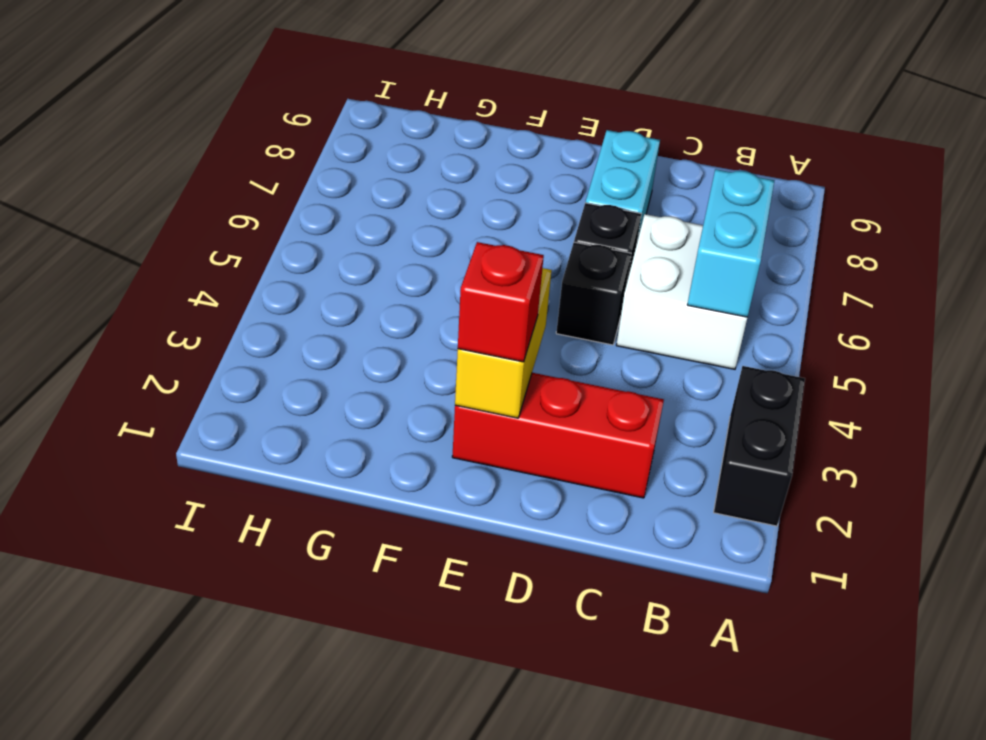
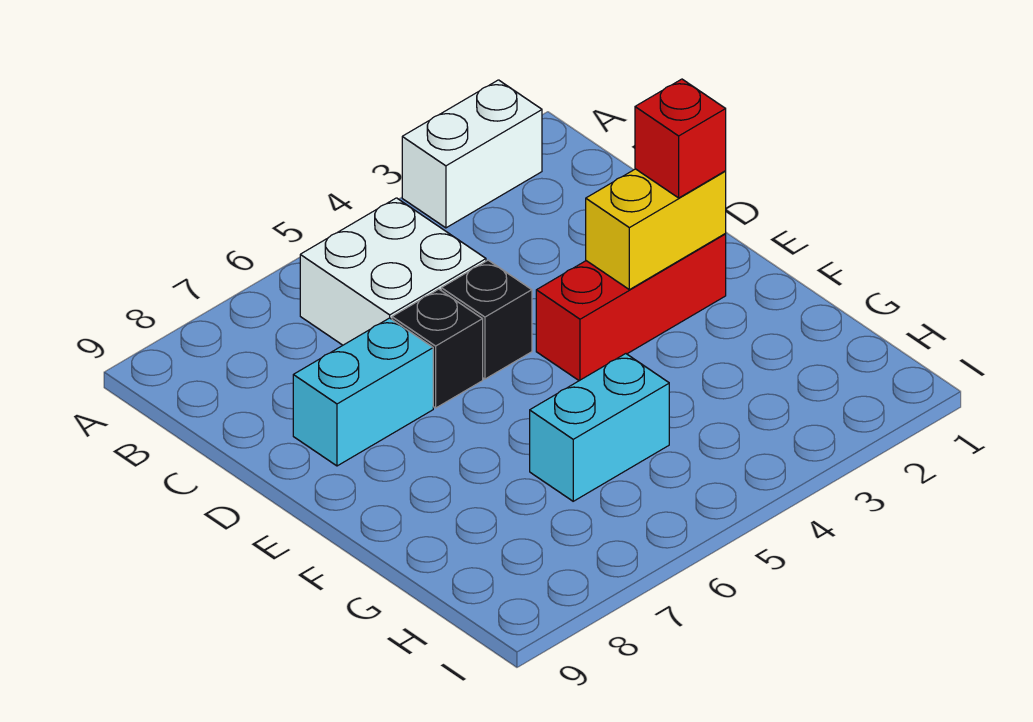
black 1x2 brick [714,366,805,526] -> white 1x2 brick [402,80,542,228]
cyan 1x2 brick [687,169,775,317] -> cyan 1x2 brick moved to [530,354,669,501]
red 1x3 brick [452,373,664,498] -> red 1x3 brick turned to [536,234,726,381]

